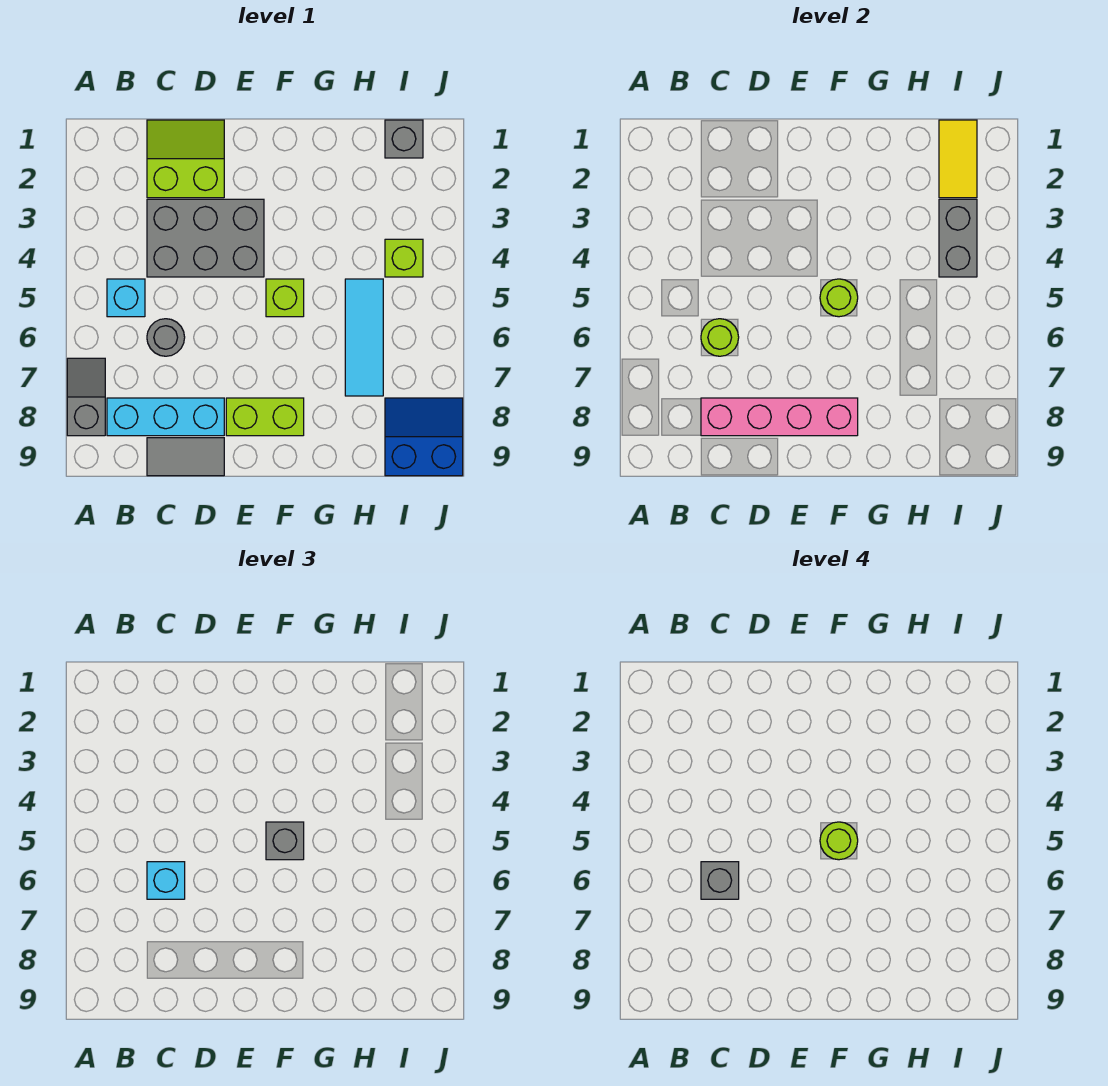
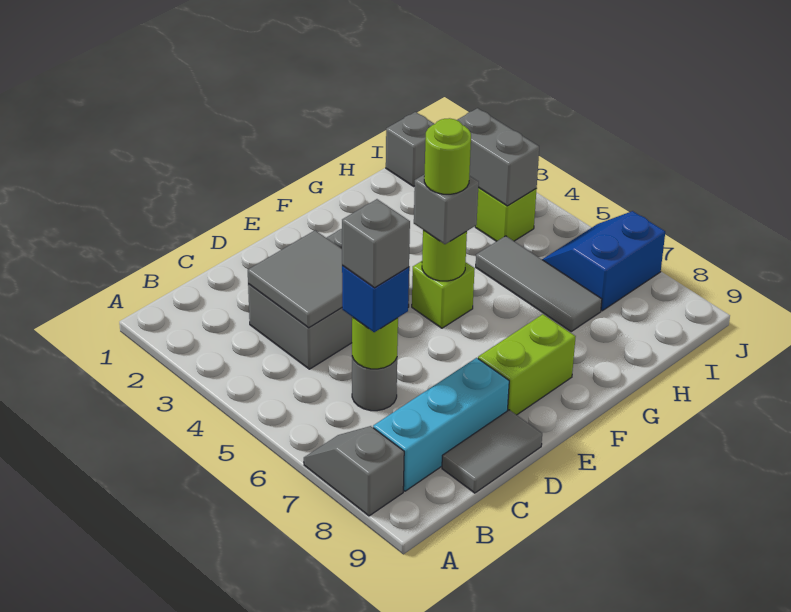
cyan 1x1 brick [107,279,145,317] -> none
lime 2x2 slope [147,120,224,198] -> none
none -> grey 2x2 tile [248,230,342,328]
cyan 1x1 brick [147,862,185,899] -> blue 1x1 brick [342,265,409,332]
pink 1x4 brick [701,398,858,436] -> none
cyan 1x3 tile [345,279,383,396] -> grey 1x3 tile [476,236,602,331]
yellow 1x2 tile [939,120,977,198] -> none
blue 2x2 slope [385,398,463,476] -> blue 2x2 slope moved to [542,211,665,311]

